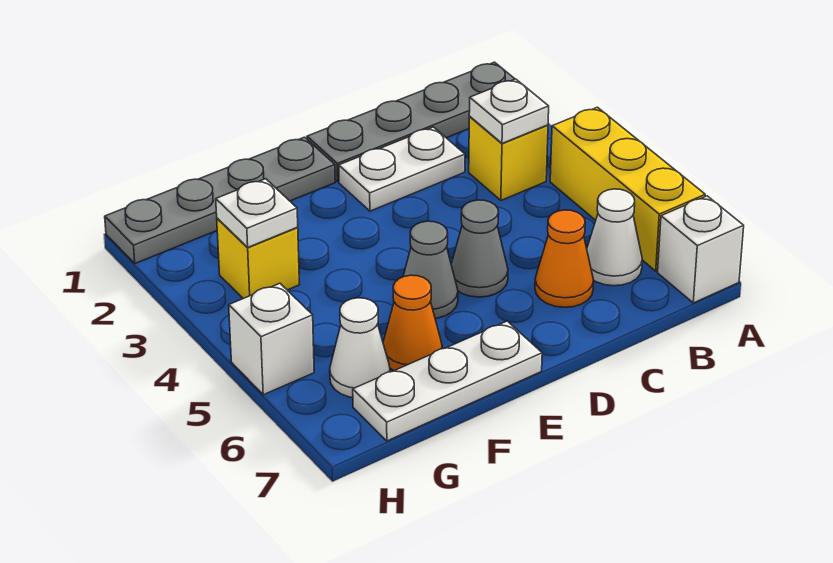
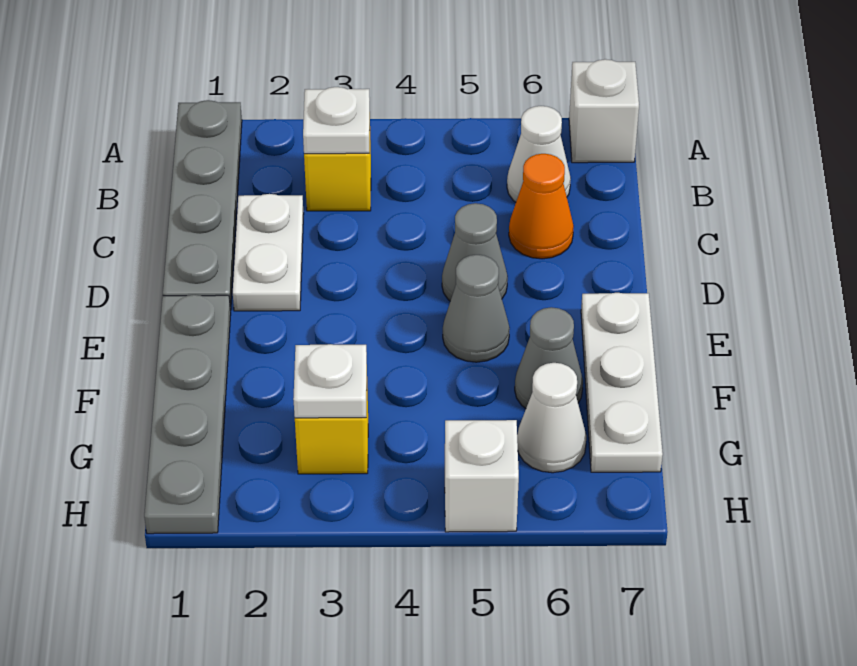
yellow 1x3 brick [550,107,705,271] -> none
orange 1x1 cone [383,275,442,371] -> grey 1x1 cone [515,307,583,408]

